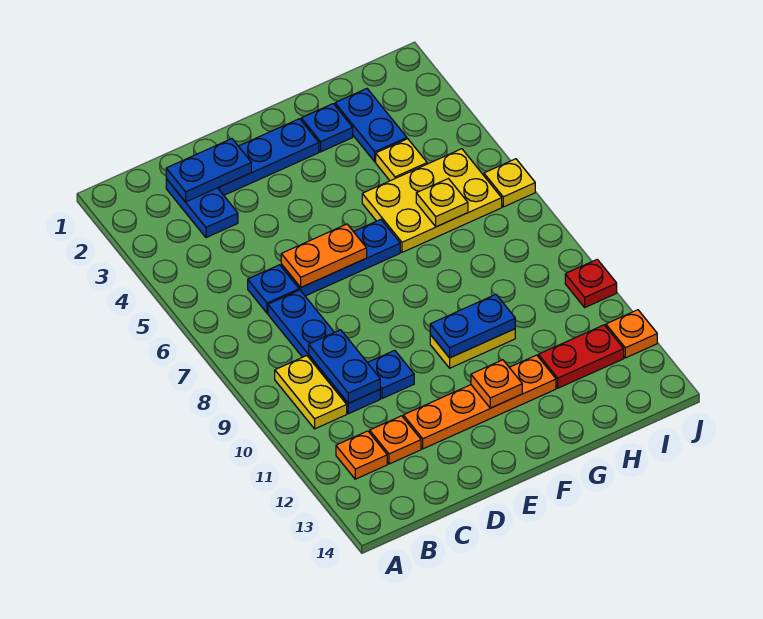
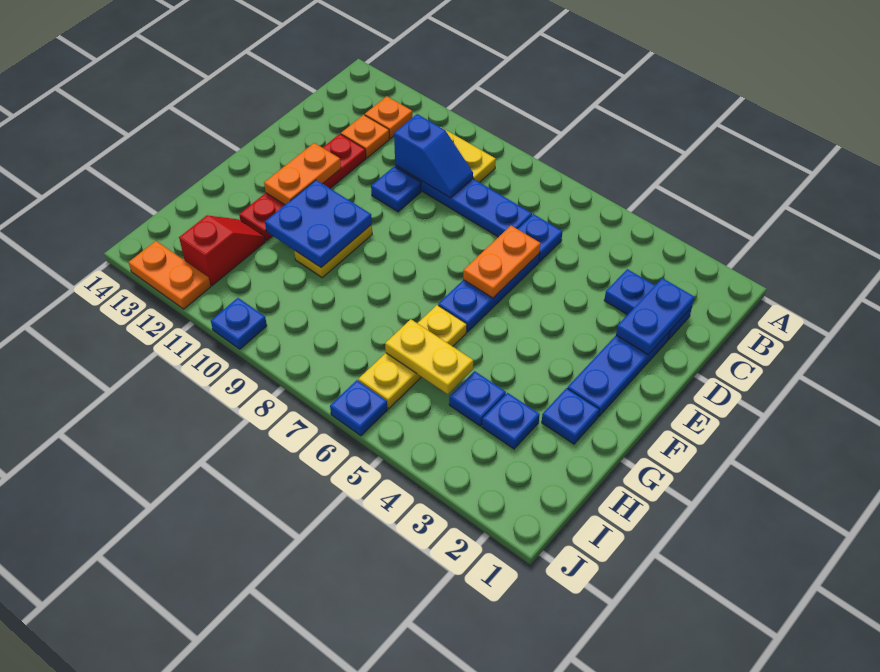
blue 1x2 plate [309,330,380,403] -> blue 1x2 slope [394,114,473,198]
orange 1x4 plate [403,355,556,449] -> red 1x4 plate [239,134,366,241]
blue 1x2 plate [430,294,515,358] -> blue 2x2 plate [265,180,372,268]
orange 1x1 plate [471,360,522,408] -> orange 1x2 plate [264,143,341,205]
yellow 2x3 plate [362,149,502,252] -> yellow 1x3 plate [358,305,467,409]
blue 1x2 plate [335,89,407,162] -> blue 1x1 plate [482,393,540,449]
yellow 1x1 plate [376,139,427,181] -> blue 1x1 plate [449,371,506,426]
yellow 1x1 plate [416,179,468,227] -> yellow 1x2 plate [385,319,473,394]
red 1x2 plate [538,325,624,388] -> red 1x2 slope [179,215,265,286]
yellow 1x1 plate [484,159,535,207] -> blue 1x1 plate [330,380,387,436]
red 1x1 plate [565,259,617,307] -> blue 1x1 plate [211,298,267,349]
orange 1x1 plate [606,310,657,358] -> orange 1x2 plate [129,241,211,309]

